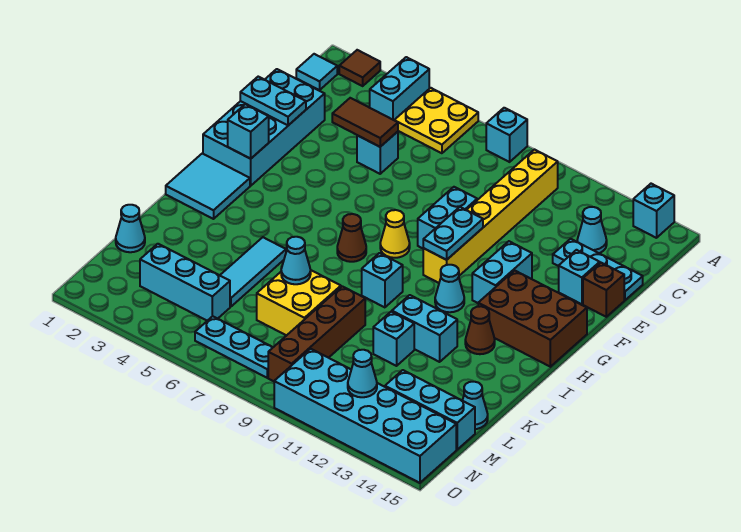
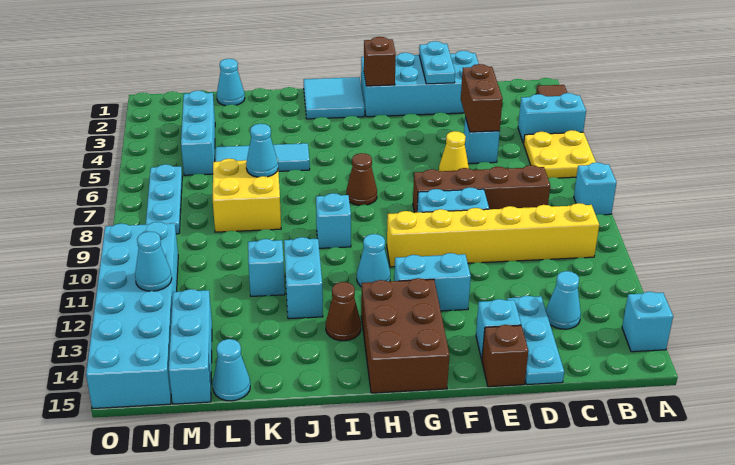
cyan 1x1 tile [296,54,337,90] -> none
brown 1x2 tile [332,98,398,147] -> brown 1x2 brick [461,64,503,132]
cyan 1x2 plate [423,207,483,260] -> none
cyan 1x1 brick [228,104,269,159] -> brown 1x1 brick [364,37,396,86]
yellow 1x1 cone [380,210,410,258] -> yellow 1x1 cone moved to [439,131,469,171]
brown 1x4 brick [268,286,365,381] -> brown 1x4 brick moved to [413,165,550,213]

